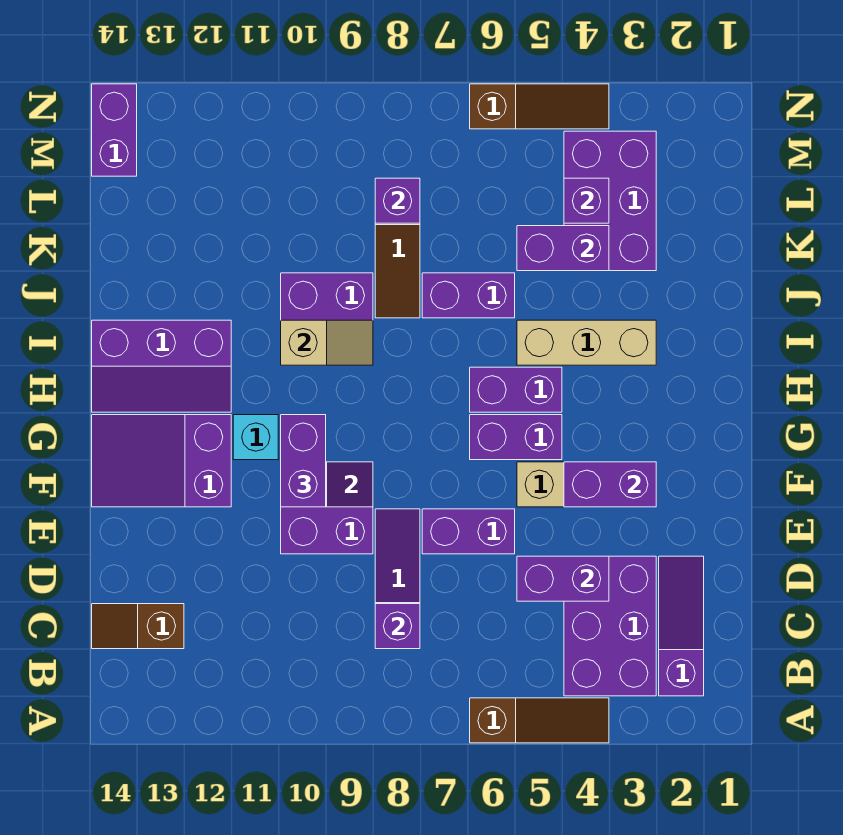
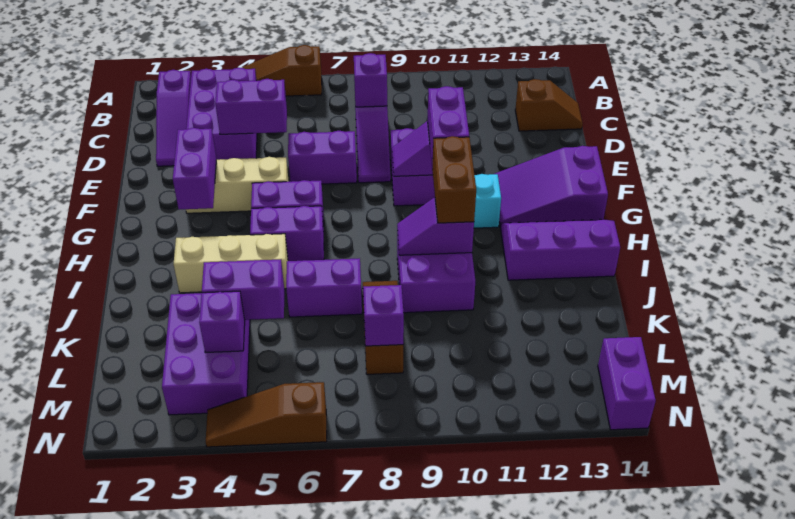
purple 1x2 brick [564,462,656,507] -> purple 1x2 brick turned to [173,128,216,209]
purple 2x3 slope [92,415,231,507] -> purple 2x3 slope turned to [495,146,608,227]
none -> brown 1x2 brick [432,136,476,223]
tan 1x2 slope [281,320,373,365] -> purple 1x2 slope [397,197,474,255]

